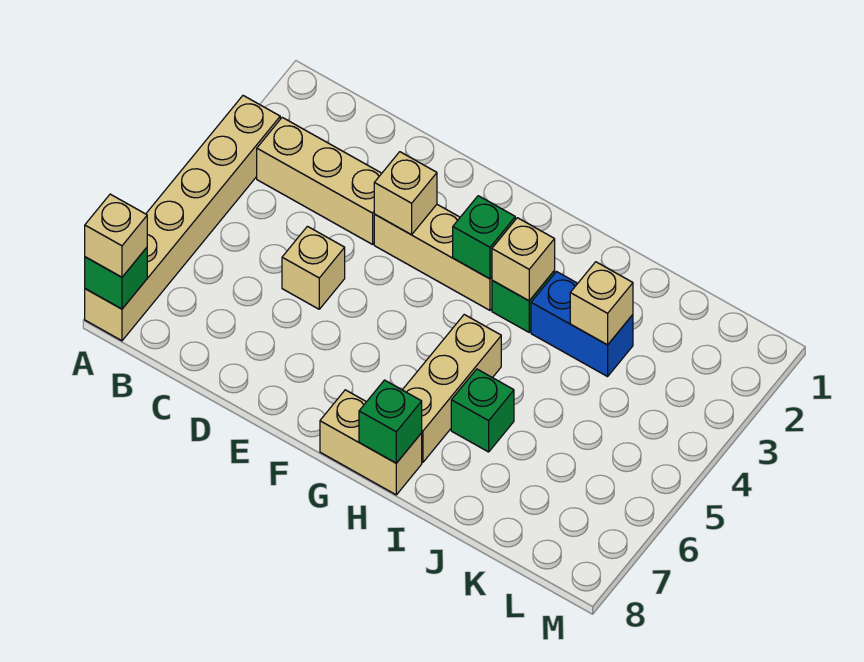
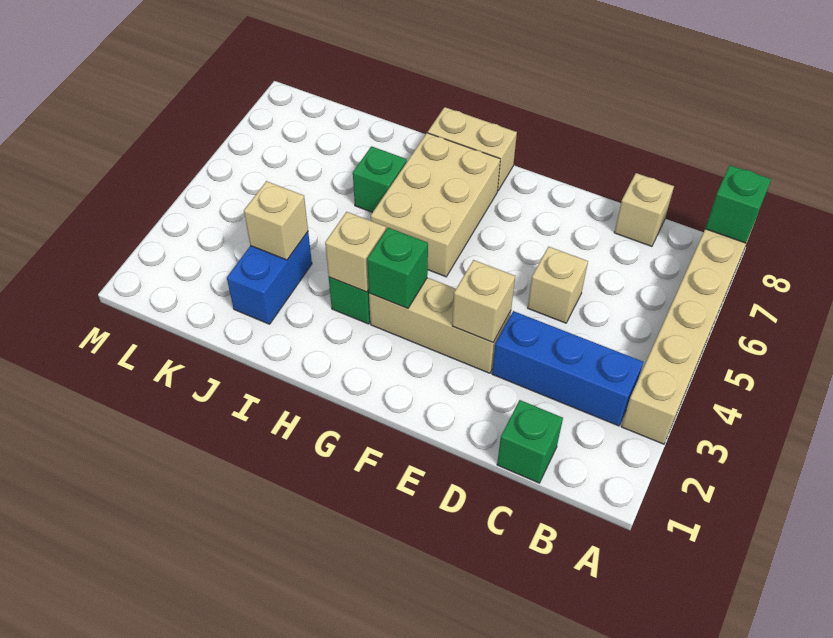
tan 1x1 brick [85,194,147,277] -> tan 1x1 brick moved to [614,173,674,246]
tan 1x3 brick [257,117,382,244] -> blue 1x3 brick [492,311,643,426]
tan 1x3 brick [403,315,501,462] -> tan 2x3 brick [371,133,500,277]
green 1x1 brick [359,380,422,463] -> green 1x1 brick moved to [497,400,563,483]
blue 1x2 brick [531,272,633,377] -> blue 1x2 brick turned to [227,232,312,324]

